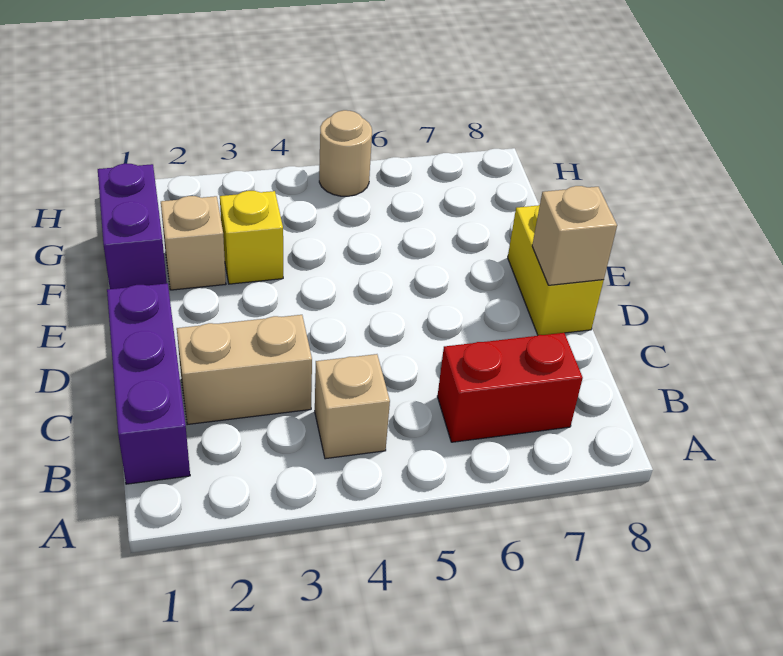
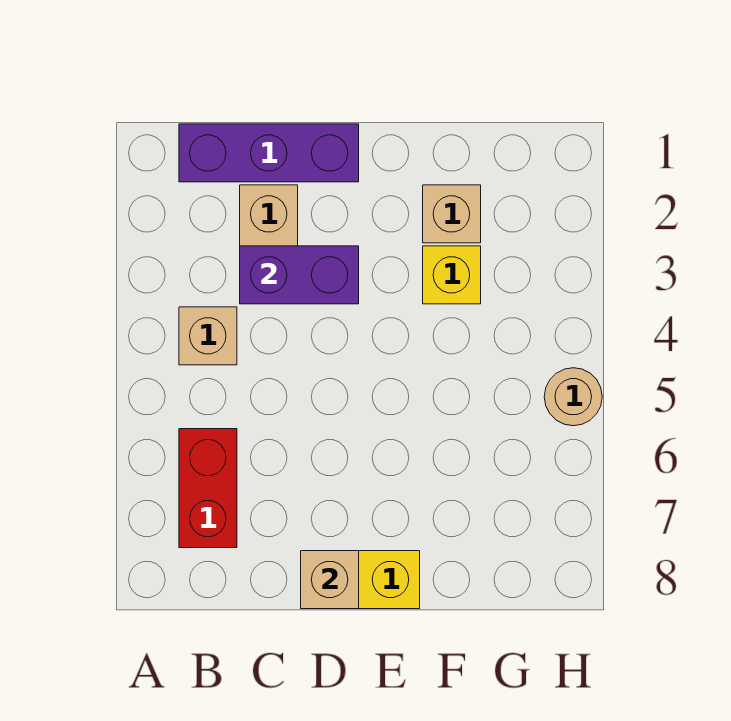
purple 1x2 brick [98,163,167,289] -> purple 1x2 brick moved to [240,246,359,304]

